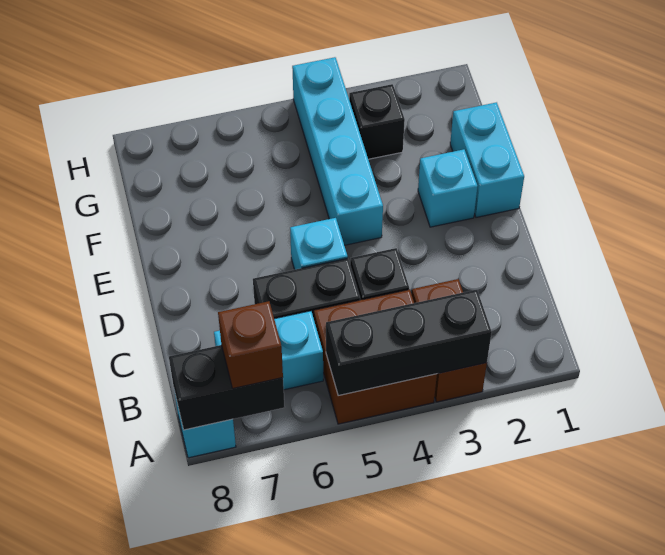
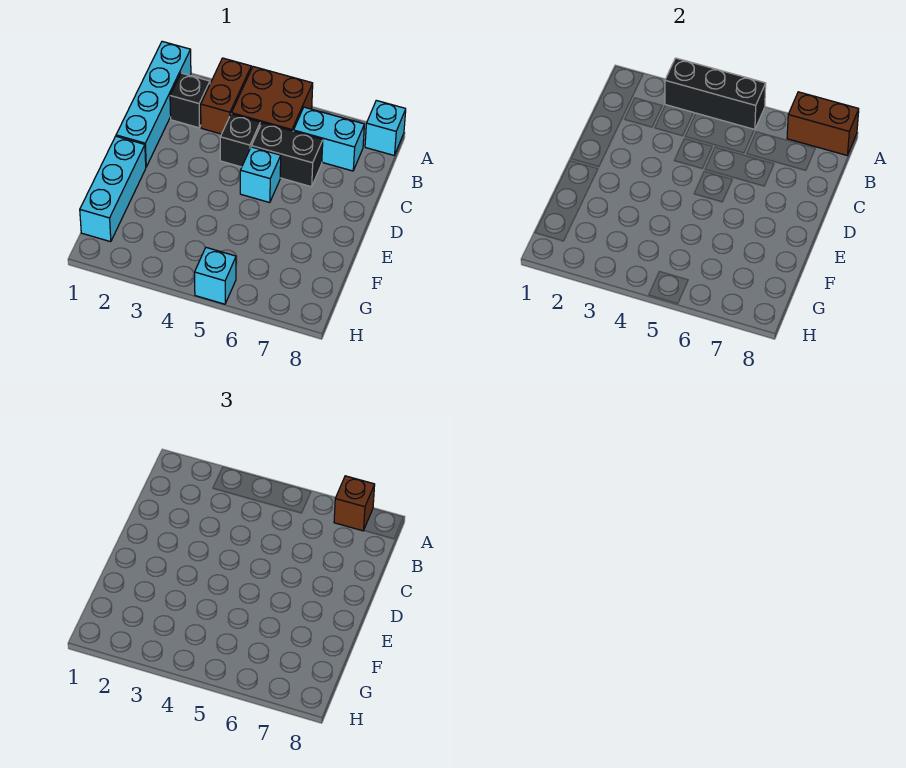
black 1x2 brick [169,345,284,430] -> brown 1x2 brick [787,92,859,155]
cyan 1x2 brick [450,102,524,217] -> cyan 1x3 brick [80,136,146,242]
cyan 1x1 brick [418,149,478,227] -> cyan 1x1 brick moved to [195,248,236,304]
cyan 1x4 brick [292,57,383,245] -> cyan 1x4 brick moved to [116,41,191,167]
black 1x1 brick [349,84,405,159] -> black 1x1 brick moved to [170,73,210,128]

